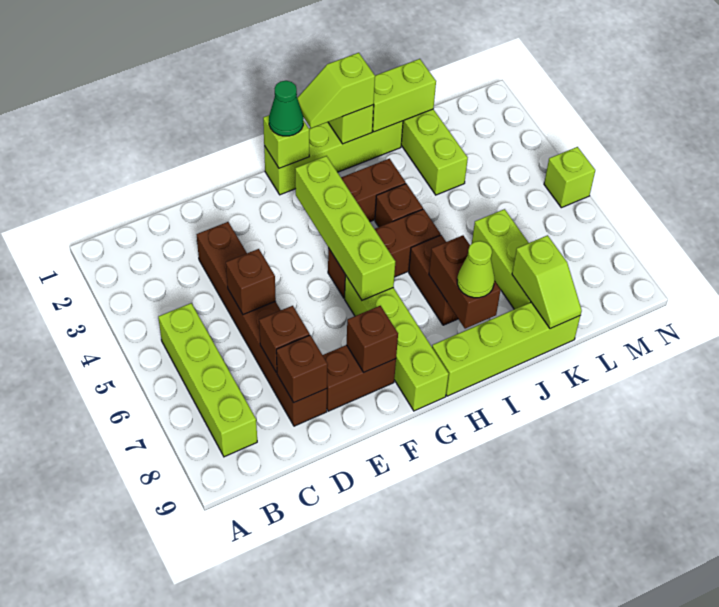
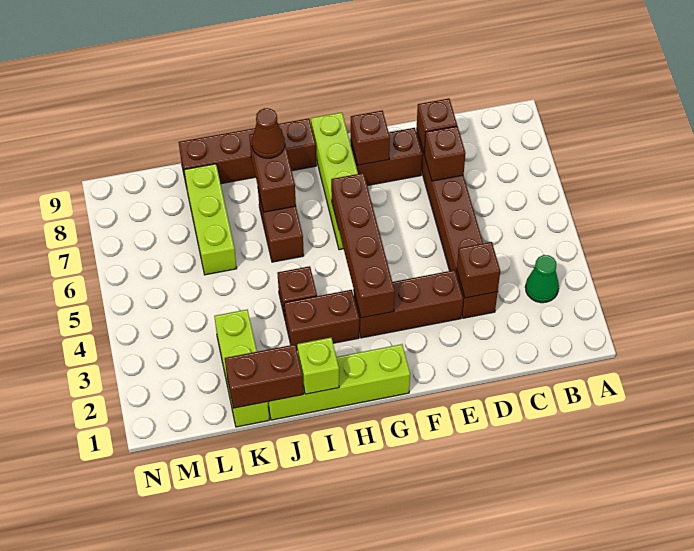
lime 1x4 brick [158,303,257,457] -> none
brown 1x1 brick [226,249,276,315] -> brown 1x1 brick moved to [457,242,500,298]
lime 1x1 brick [263,115,309,168] -> none
green 1x1 cone [269,81,303,136] -> green 1x1 cone moved to [525,255,559,303]
lime 1x4 brick [295,156,395,300] -> brown 1x4 brick [331,173,395,318]
brown 1x3 brick [328,209,441,298] -> brown 1x3 brick moved to [354,270,463,338]
lime 1x2 slope [297,53,375,128] -> none
lime 1x4 brick [432,302,580,396] -> brown 1x4 brick [179,118,316,184]
lime 1x1 cone [457,241,495,298] -> brown 1x1 cone [252,108,285,158]
lime 1x2 brick [372,59,436,132] -> brown 1x2 brick [225,344,303,408]
lime 1x2 slope [512,235,582,329] -> none
lime 1x1 brick [544,147,595,208] -> none

